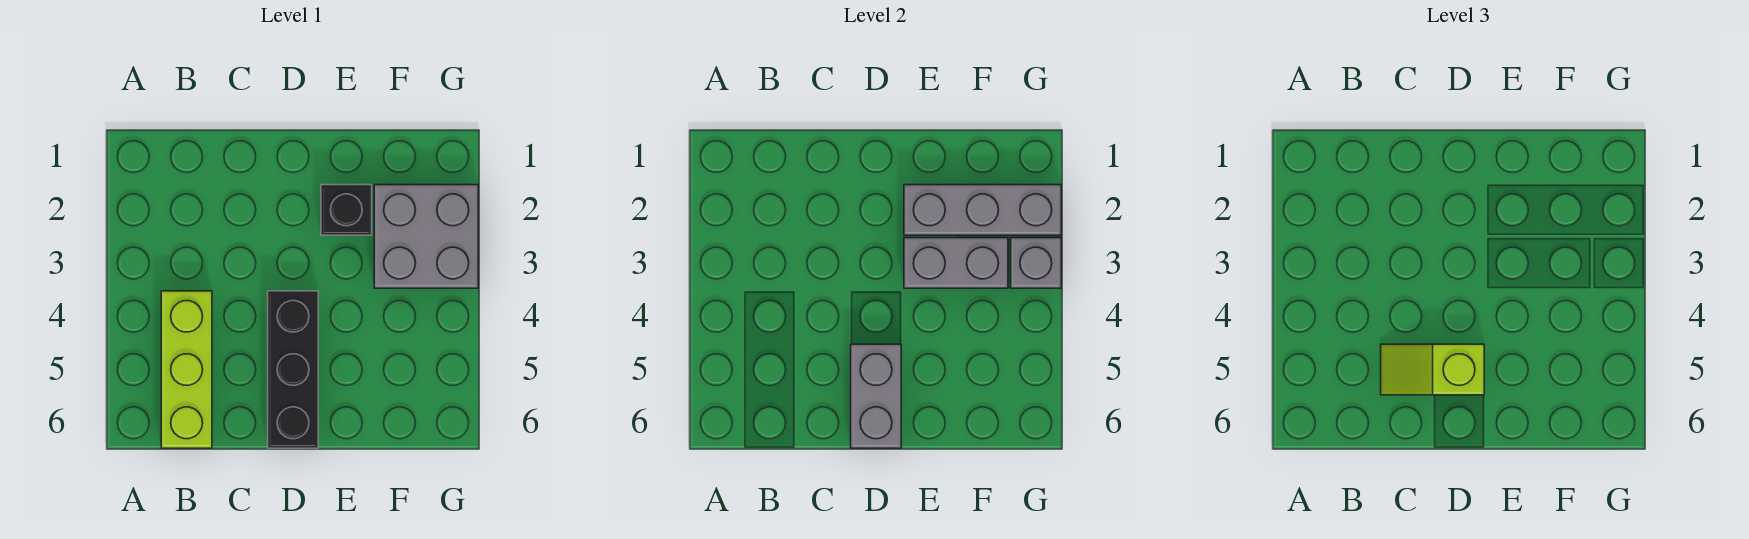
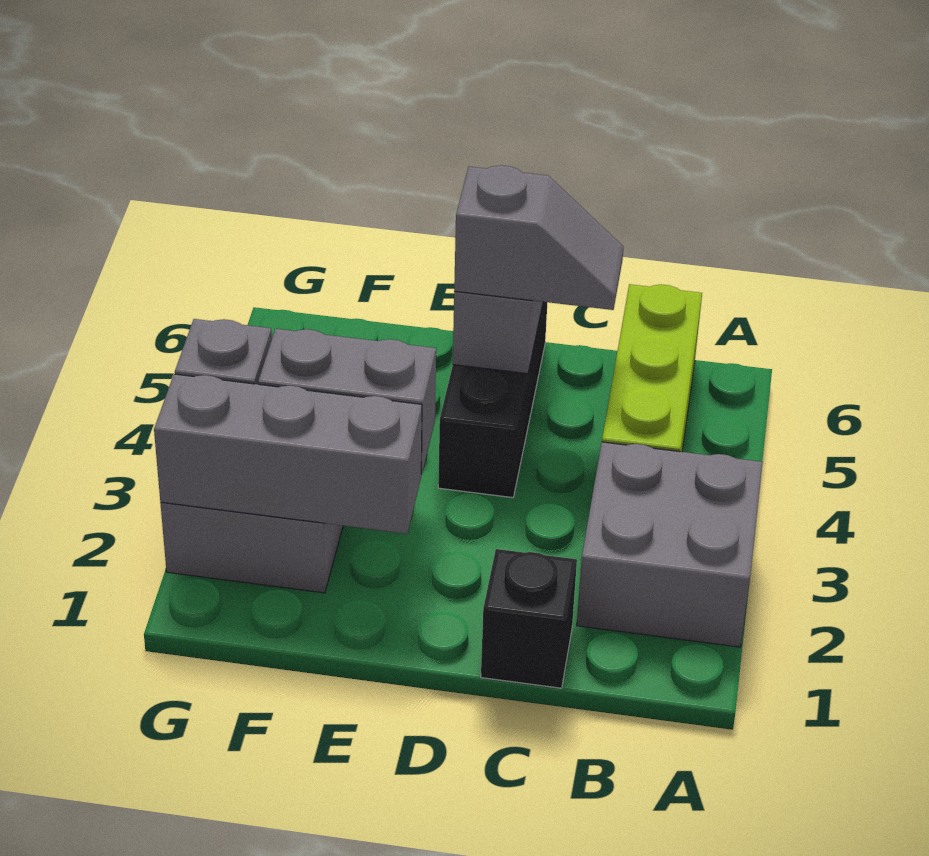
none -> grey 2x2 brick [577,442,762,647]
lime 1x2 slope [1381,344,1484,395] -> grey 1x2 slope [454,165,623,310]
black 1x1 brick [321,185,372,235] -> black 1x1 brick moved to [481,549,577,688]

